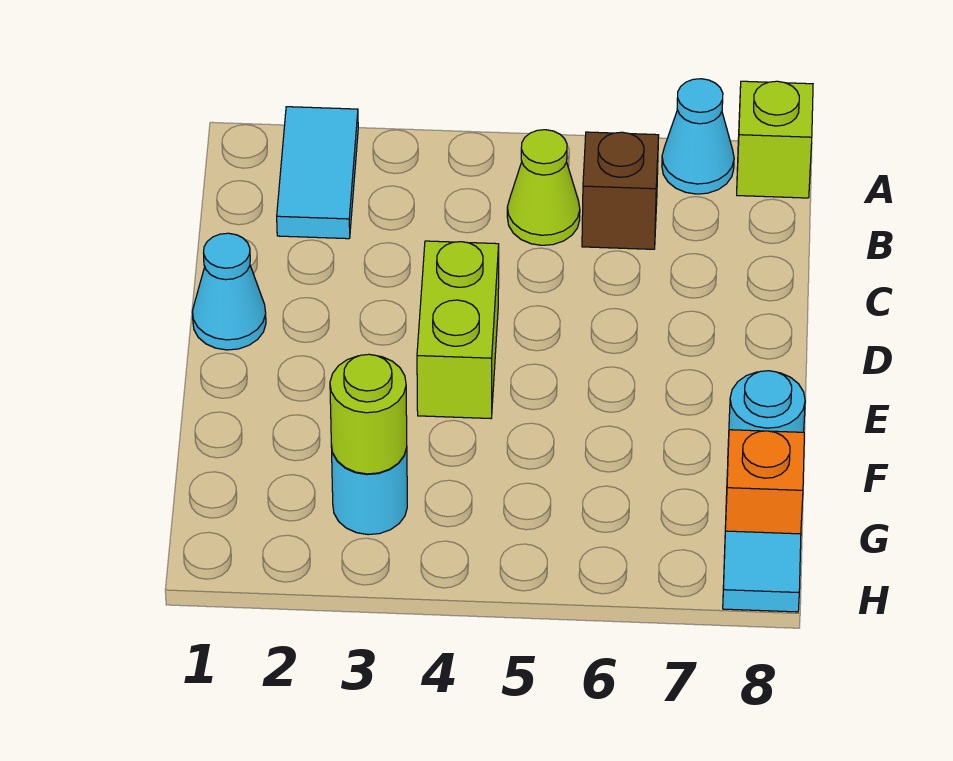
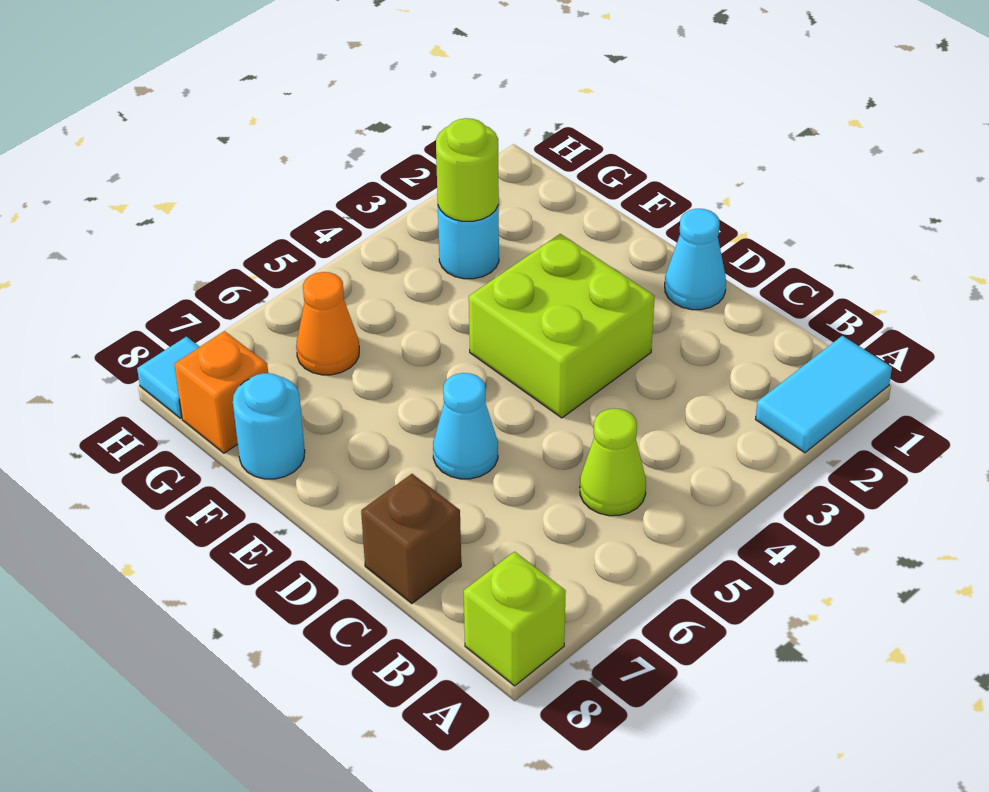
cyan 1x2 tile [277,107,358,239] -> cyan 1x2 tile turned to [756,336,892,453]
cyan 1x1 cone [662,79,734,194] -> cyan 1x1 cone moved to [433,373,498,479]
brown 1x1 brick [582,132,659,249] -> brown 1x1 brick moved to [361,474,461,604]
lime 1x2 brick [417,241,499,419] -> lime 2x2 brick [469,234,655,418]
none -> orange 1x1 cone [296,272,359,375]

